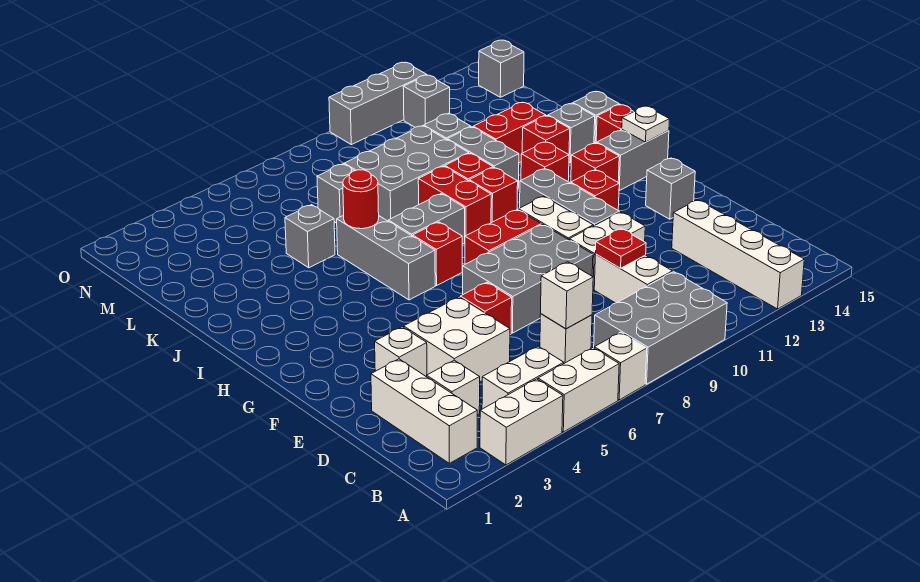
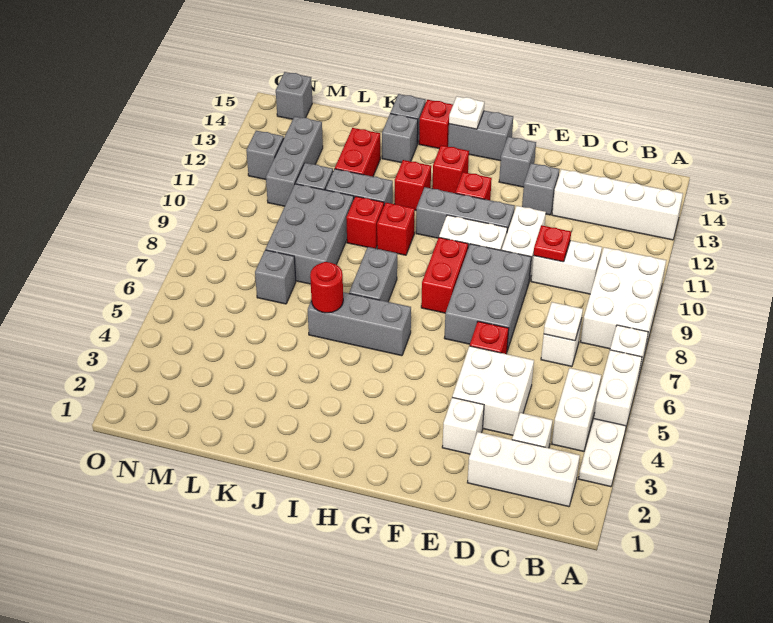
white 1x2 brick [480,379,563,465] -> white 1x2 plate [579,419,626,487]
grey 2x3 brick [594,272,727,384] -> white 2x3 brick [581,247,666,351]
white 1x1 brick [541,262,593,329] -> white 1x1 plate [544,302,583,341]
red 1x1 brick [413,222,462,286] -> none
grey 1x2 brick [597,130,669,190] -> grey 1x2 brick turned to [448,111,513,161]
red 1x2 brick [418,166,491,236] -> none
red 1x1 brick [522,116,570,154] -> none
grey 1x1 brick [285,205,335,268] -> grey 1x1 brick moved to [522,163,560,215]
grey 1x3 brick [329,62,426,145] -> grey 1x3 brick moved to [266,116,323,206]

